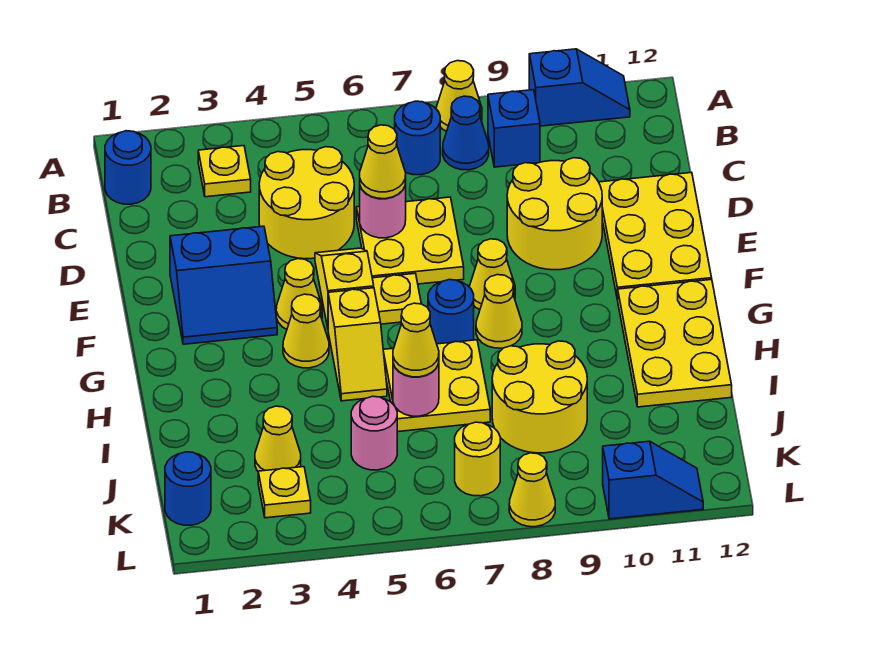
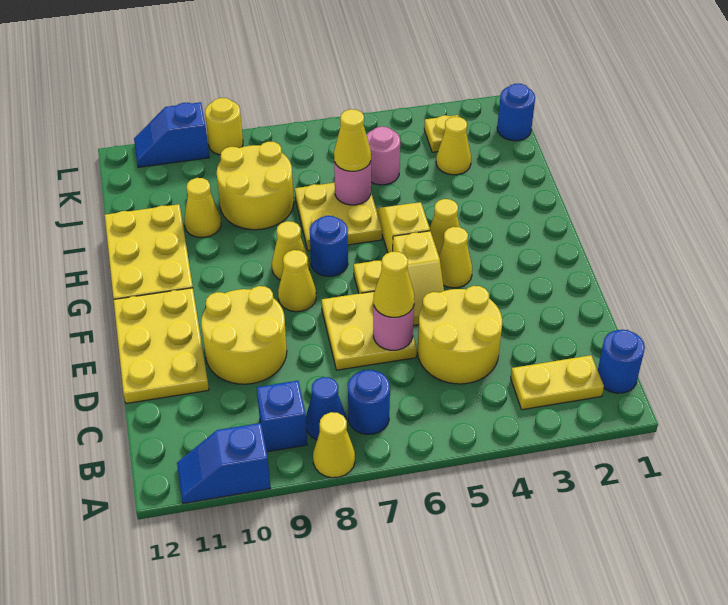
yellow 1x1 plate [198,146,251,197] -> yellow 1x2 plate [511,355,604,410]
blue 2x2 slope [170,226,277,344] -> none
yellow 1x1 round brick [455,422,500,496] -> yellow 1x1 round brick moved to [205,98,243,155]
yellow 1x1 cone [509,453,555,527] -> yellow 1x1 cone moved to [184,178,221,237]

